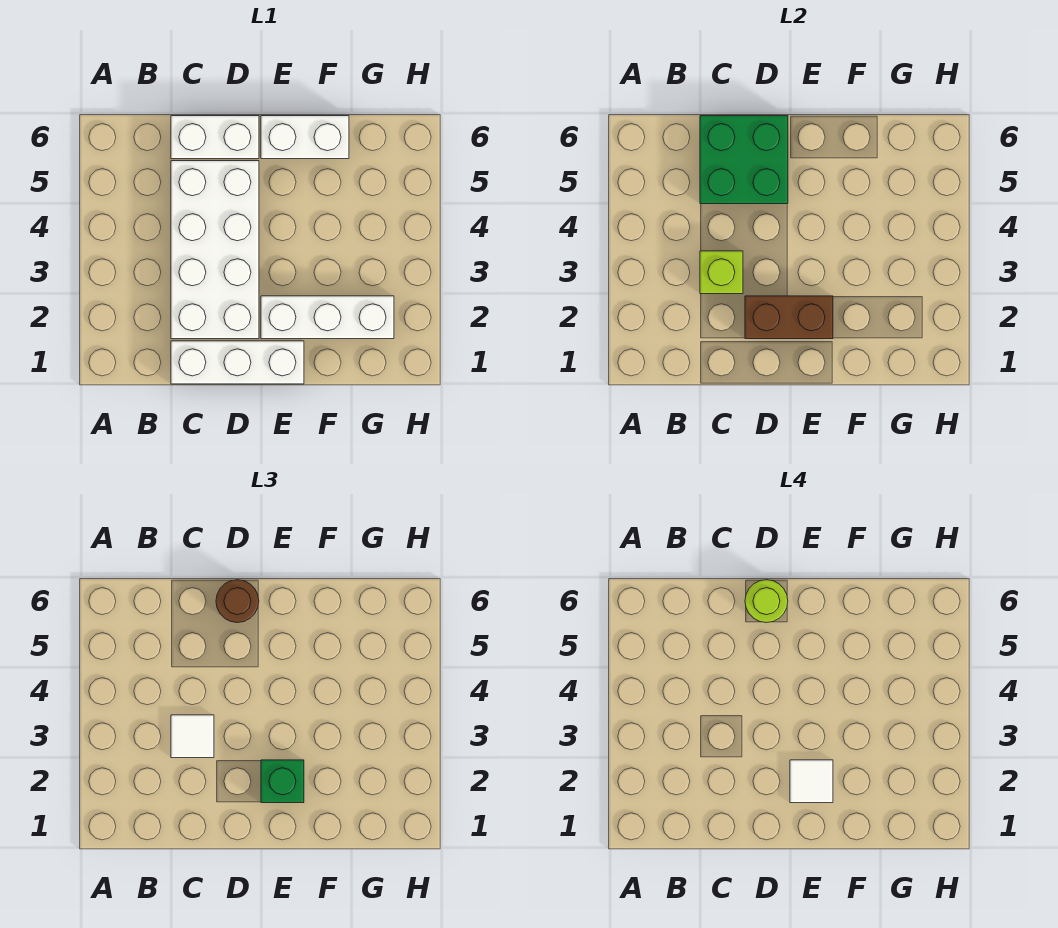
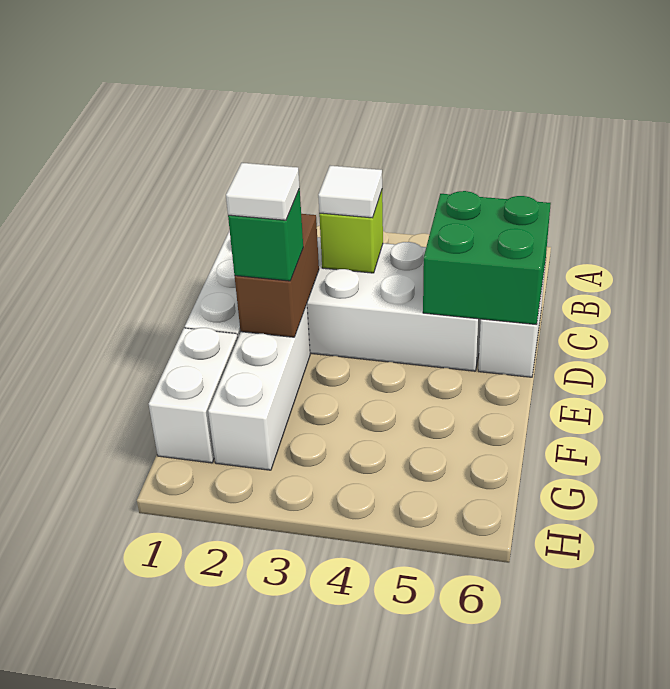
brown 1x1 round brick [216,580,259,623] -> none
lime 1x1 round brick [745,580,788,623] -> none
white 1x2 brick [261,116,349,159] -> white 1x2 brick moved to [149,328,238,463]

